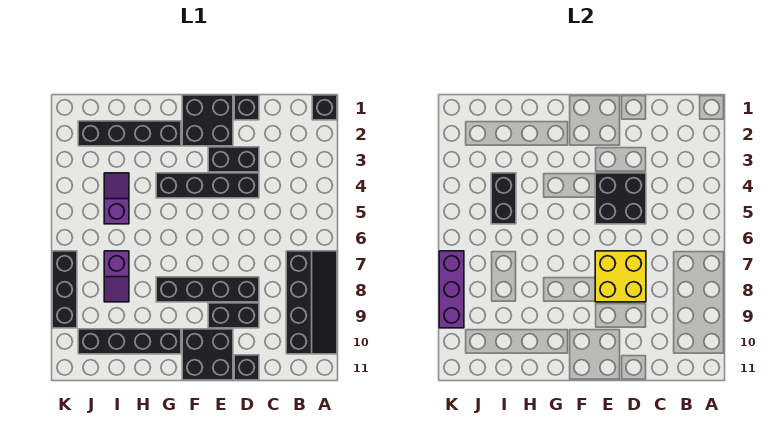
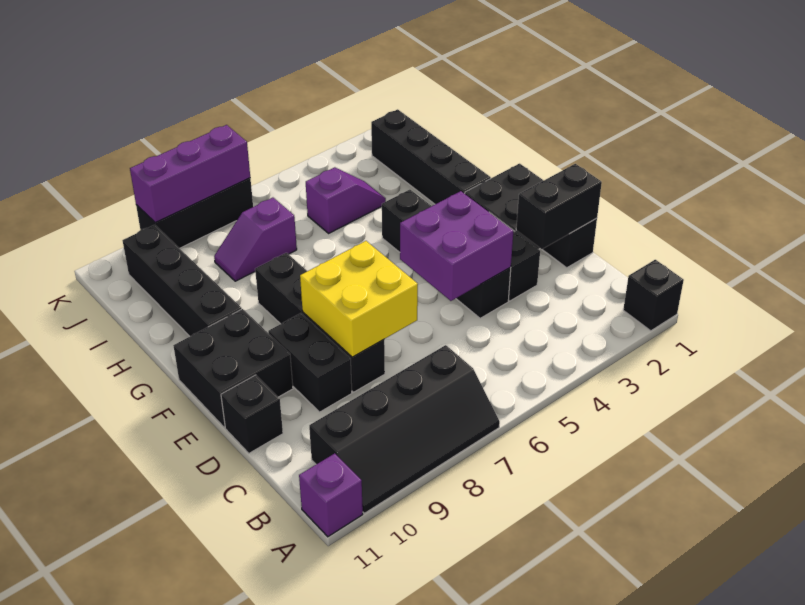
none -> purple 1x1 brick [299,453,363,537]
black 2x2 brick [595,173,646,224] -> purple 2x2 brick [400,191,513,301]
black 1x2 brick [491,173,516,224] -> black 1x2 brick moved to [516,164,602,249]

